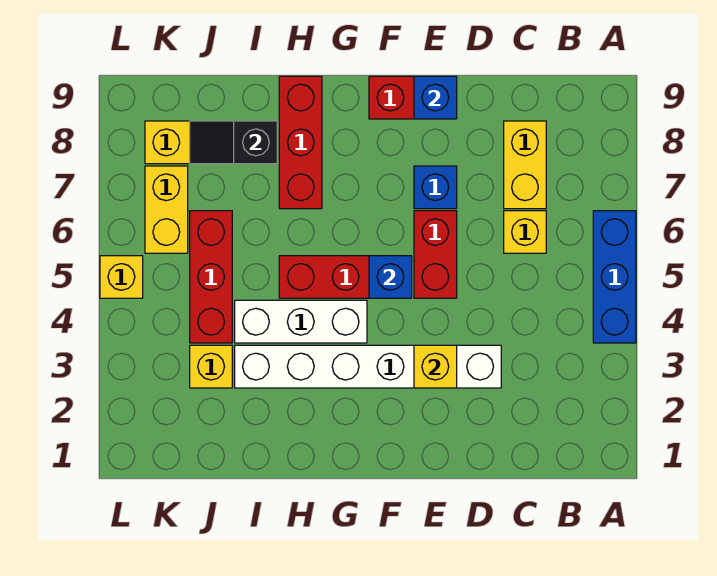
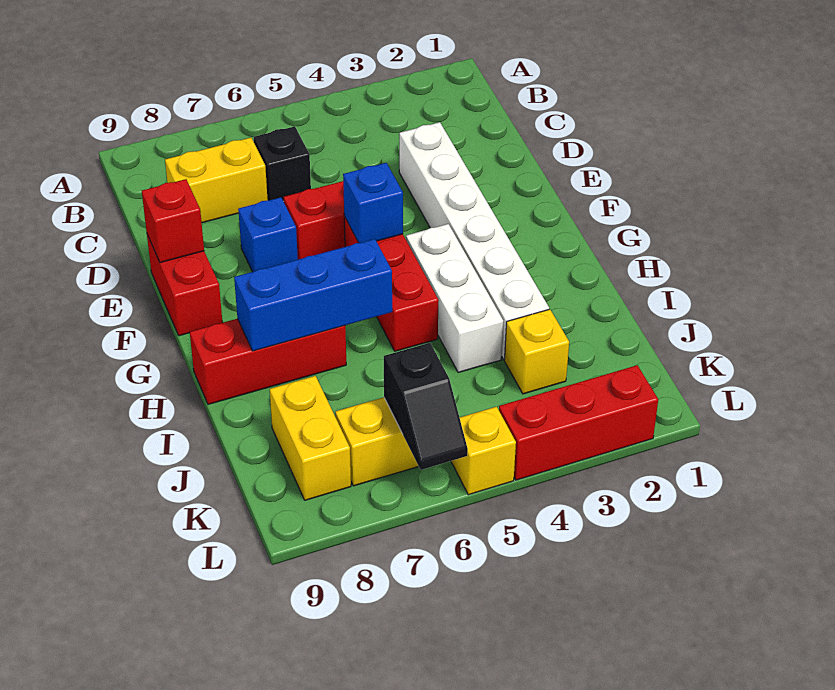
blue 1x3 brick [593,211,636,343] -> blue 1x3 brick moved to [234,239,392,351]
yellow 1x1 brick [504,211,546,253] -> black 1x1 brick [254,126,311,201]
yellow 1x1 brick [414,345,457,388] -> none
blue 1x1 brick [414,76,457,119] -> red 1x1 brick [142,179,204,262]
black 1x2 slope [190,121,277,164] -> black 1x2 slope moved to [384,343,468,470]
red 1x3 brick [190,211,232,343] -> red 1x3 brick moved to [499,365,658,480]

